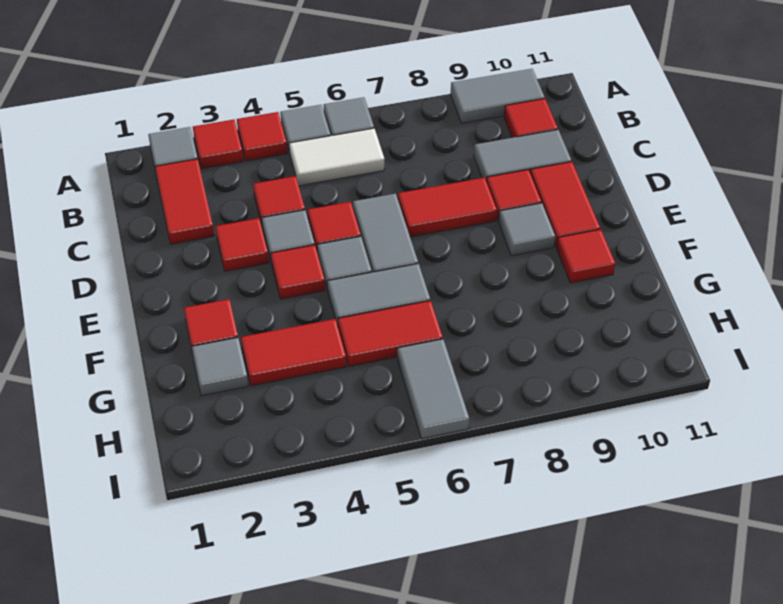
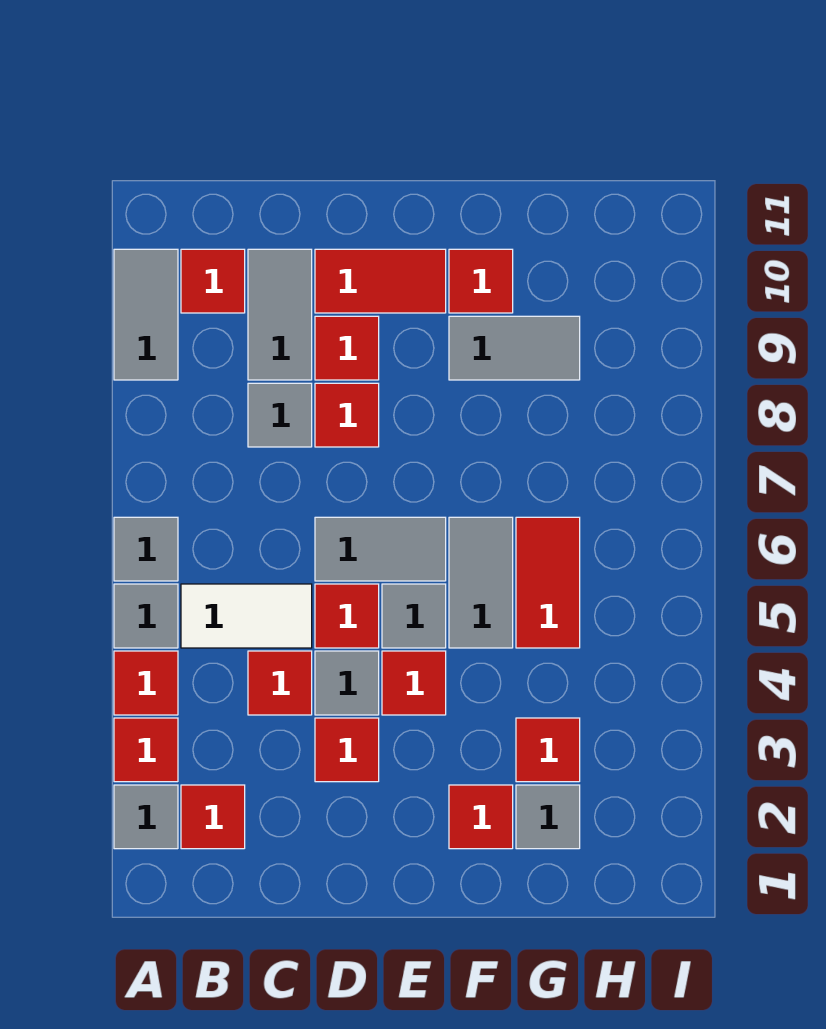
red 1x2 tile [155,159,214,244] -> red 1x1 tile [181,785,245,849]
white 1x2 tile [289,128,384,186] -> white 1x2 tile turned to [181,584,312,648]
red 1x2 tile [398,178,497,237] -> red 1x1 tile [315,383,379,447]
grey 1x1 tile [499,203,555,256] -> grey 1x1 tile moved to [248,383,312,447]
red 1x2 tile [241,319,346,386] -> red 1x1 tile [516,718,580,782]
grey 1x2 tile [397,339,469,439] -> grey 1x2 tile moved to [449,316,580,380]

